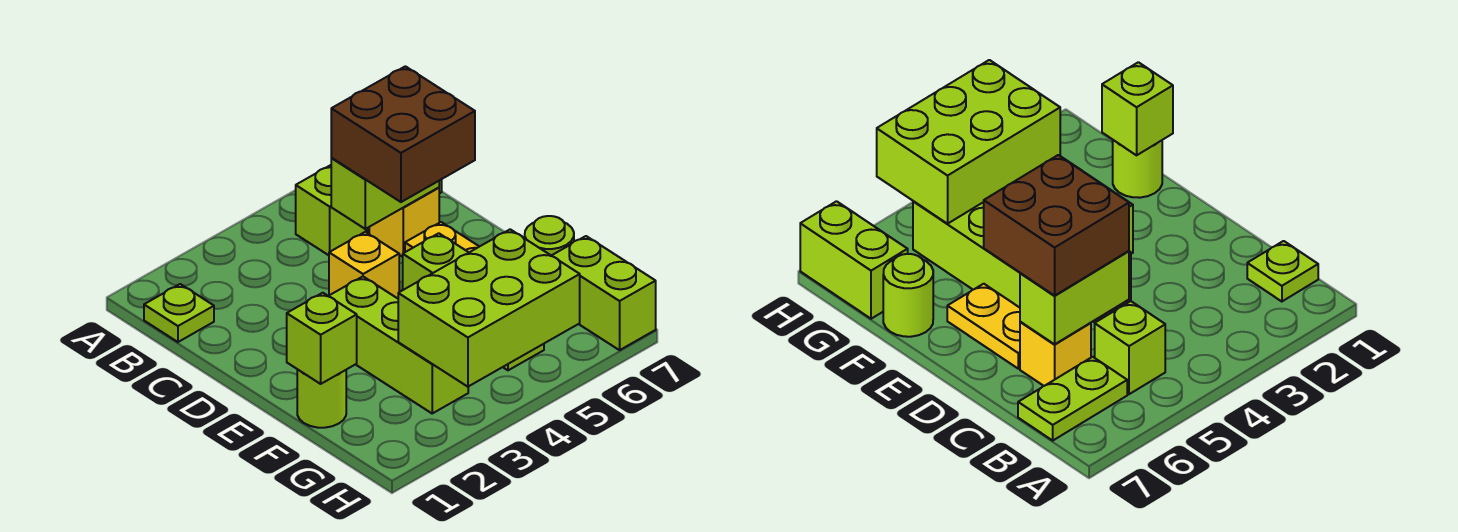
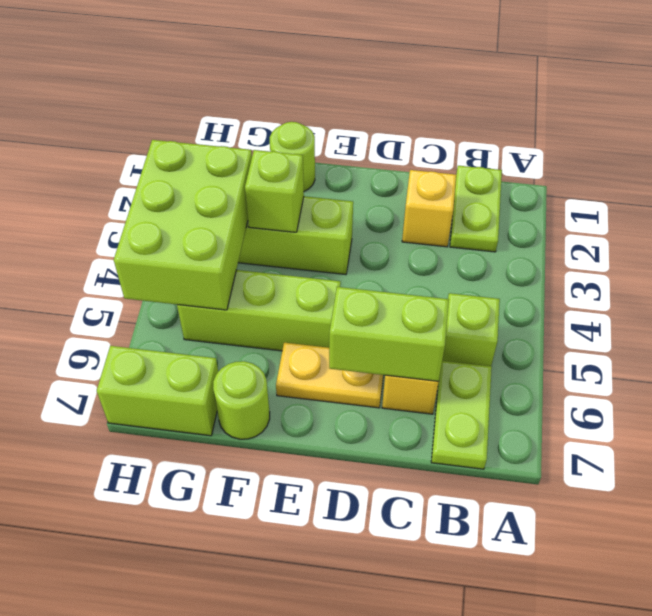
lime 1x1 plate [144,284,214,342] -> lime 1x2 plate [450,166,502,252]
lime 1x2 brick [331,158,439,229] -> lime 1x2 brick turned to [329,287,449,381]
brown 2x2 brick [331,66,475,202] -> none
yellow 1x1 brick [329,232,399,298] -> yellow 1x1 brick moved to [402,170,456,247]
lime 1x1 brick [287,293,357,384] -> lime 1x1 brick moved to [245,150,304,232]

